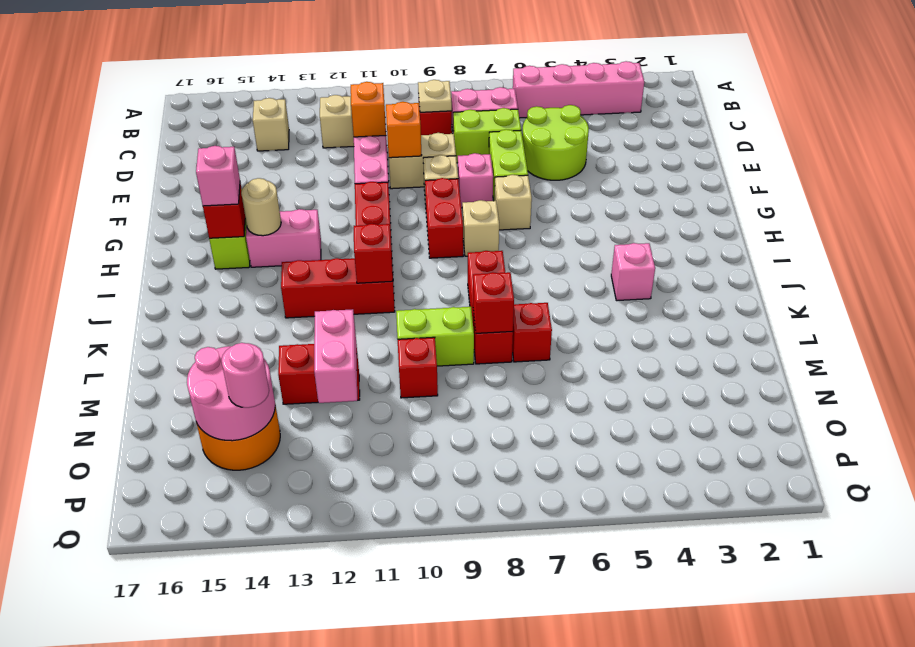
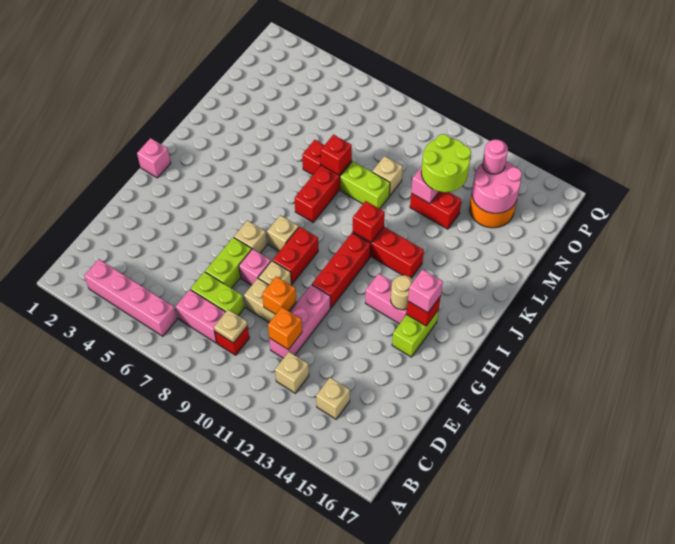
lime 2x2 round brick [522,105,589,180] -> lime 2x2 round brick moved to [421,134,471,192]
pink 1x1 brick [611,243,655,301] -> pink 1x1 brick moved to [137,138,171,178]
red 1x1 brick [398,337,438,398] -> tan 1x1 brick [372,156,403,196]

